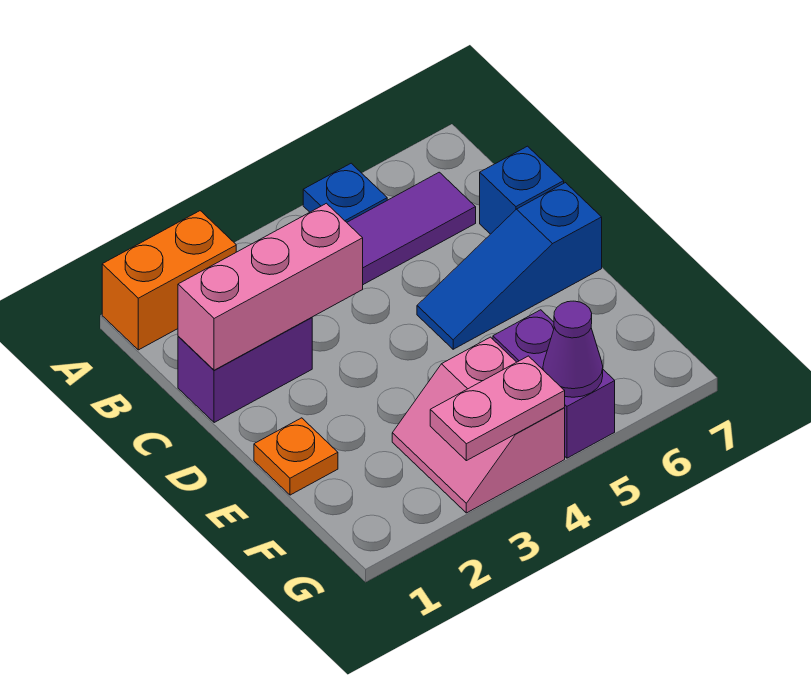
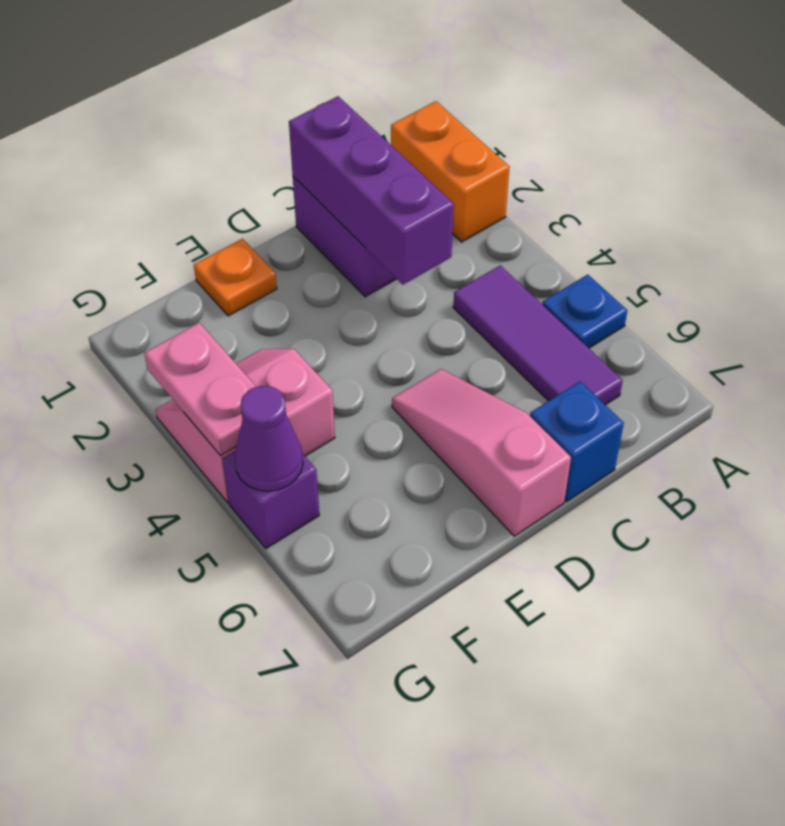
pink 1x3 brick [178,203,363,370] -> purple 1x3 brick [289,96,454,285]
blue 1x3 slope [417,183,602,349] -> pink 1x3 slope [392,369,571,536]
purple 1x2 brick [493,310,615,458] -> purple 1x1 brick [223,451,319,548]

